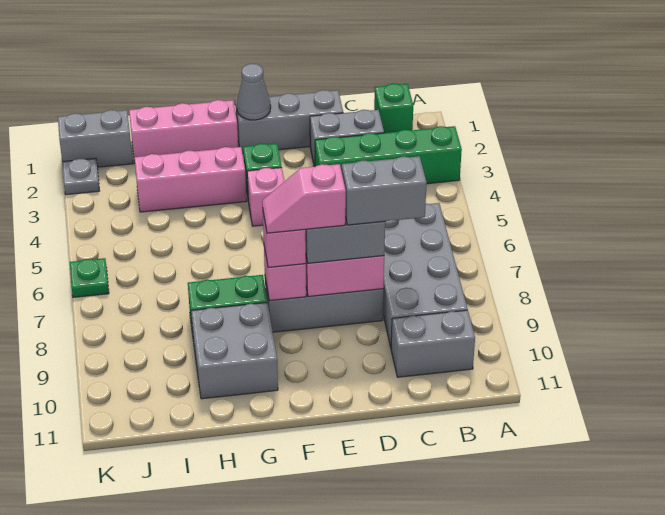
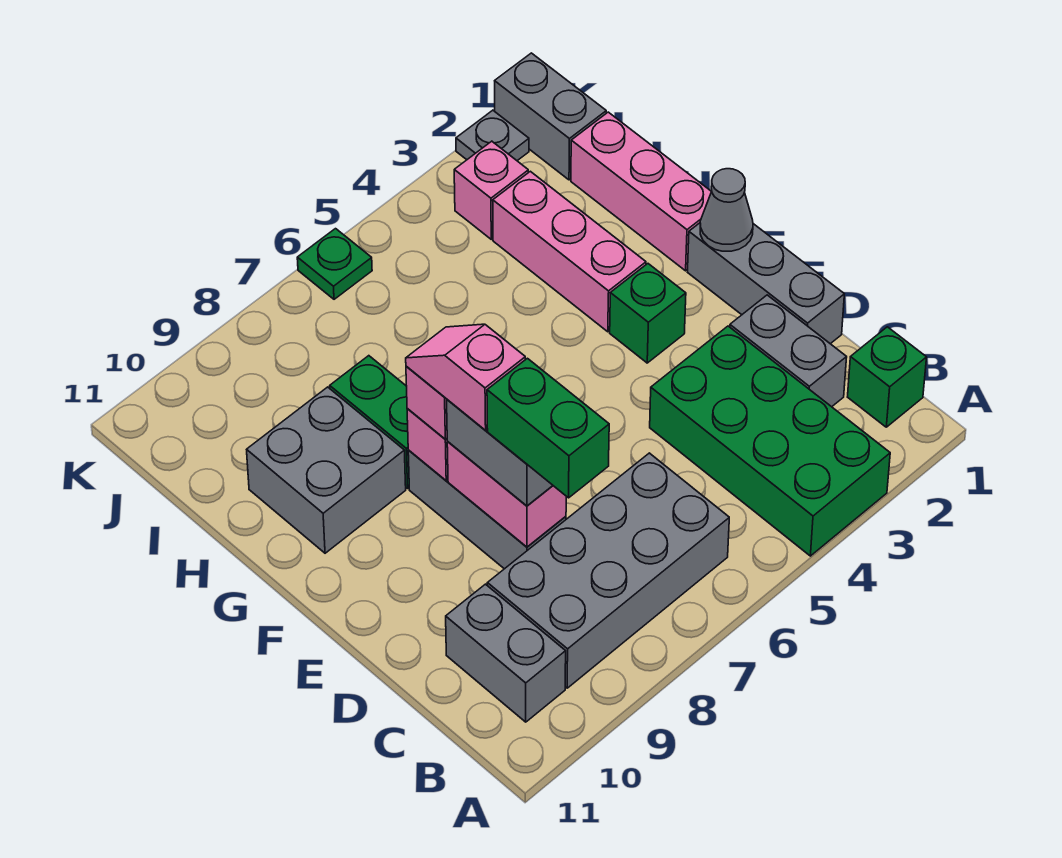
green 1x4 brick [315,126,462,184] -> green 2x4 brick [650,326,890,556]
grey 1x2 brick [342,156,427,225] -> green 1x2 brick [487,358,609,498]
pink 1x1 brick [247,168,284,226] -> pink 1x1 brick moved to [454,141,528,239]

